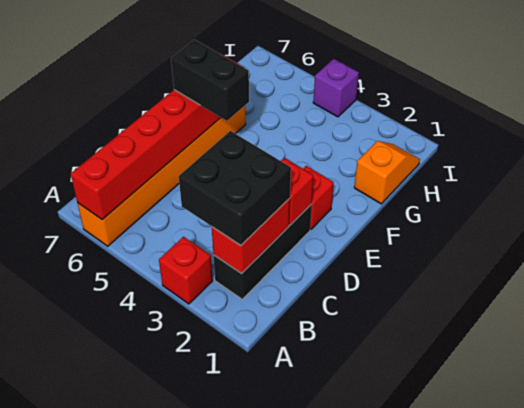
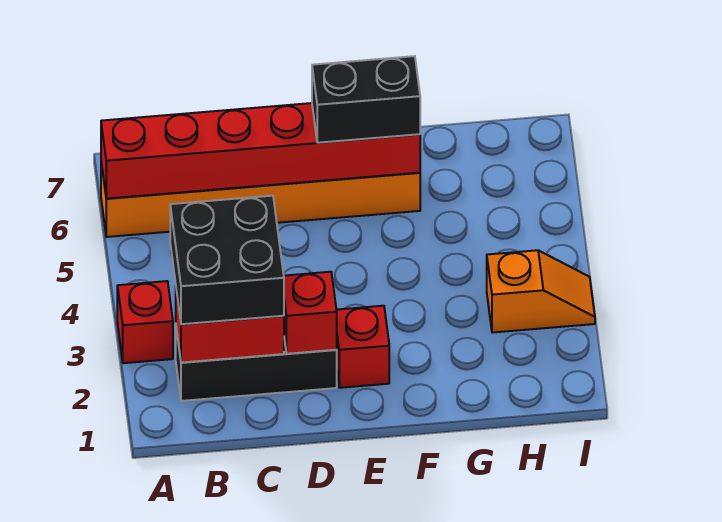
black 1x2 brick [171,40,249,121] -> black 1x2 brick turned to [312,56,420,143]
orange 1x2 slope [354,141,420,204] -> orange 1x2 slope moved to [487,250,595,333]
purple 1x1 brick [313,59,359,117] -> none

